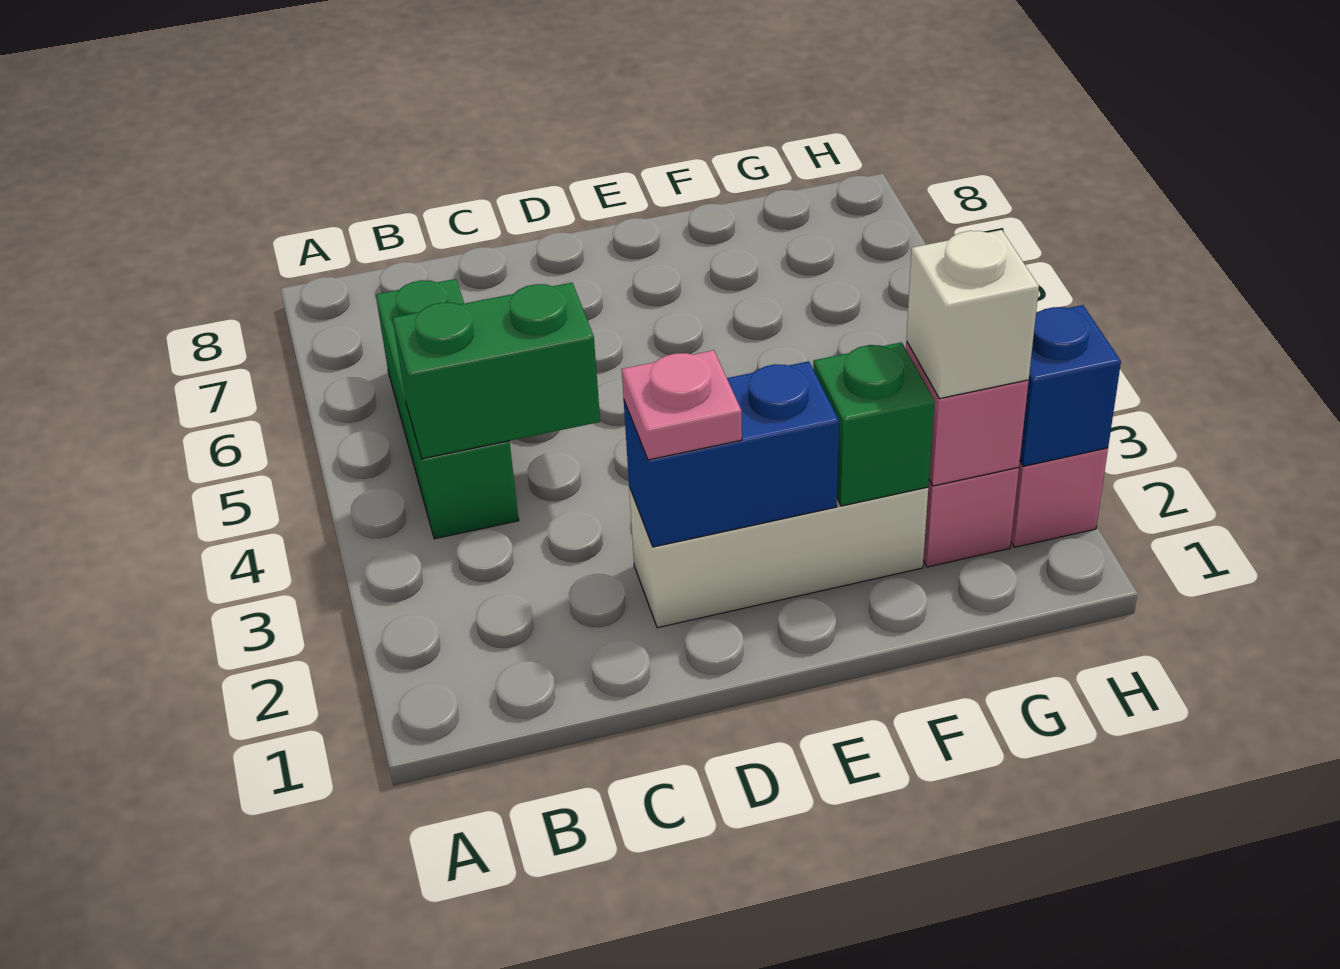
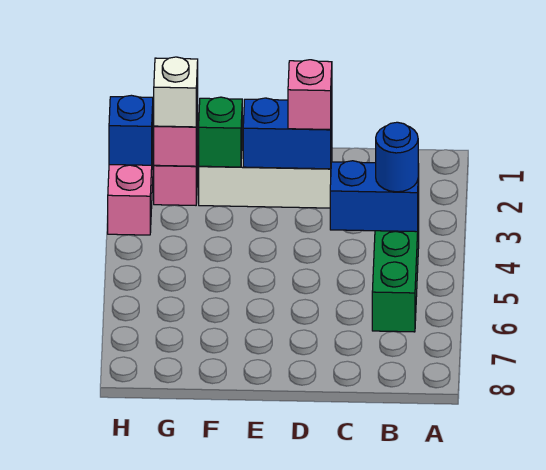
green 1x2 brick [393,283,600,459] -> blue 1x2 brick [330,161,419,232]
none -> blue 1x1 round brick [376,122,418,192]
pink 1x1 plate [622,350,742,460] -> pink 1x1 brick [288,60,332,130]

